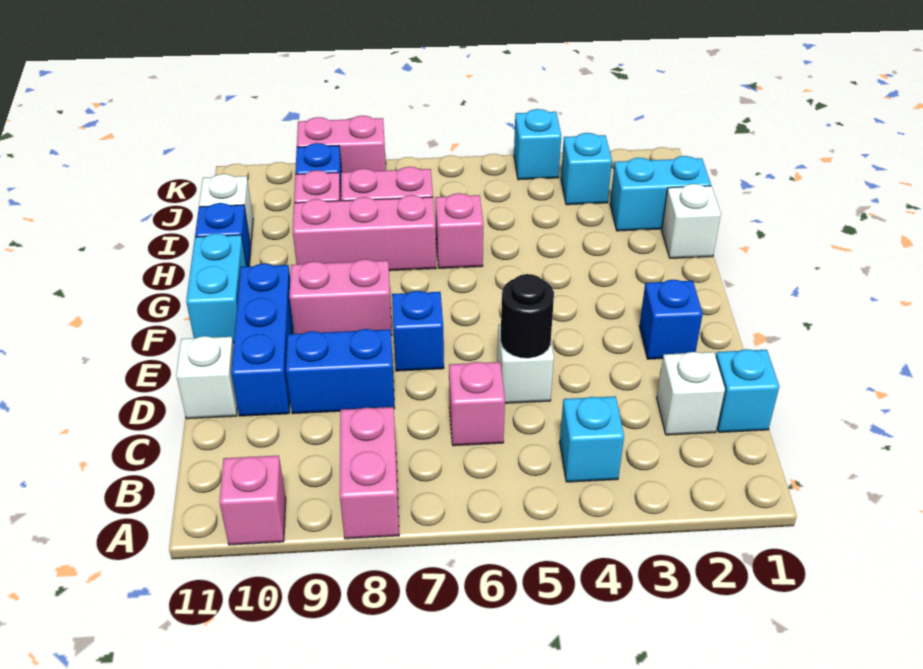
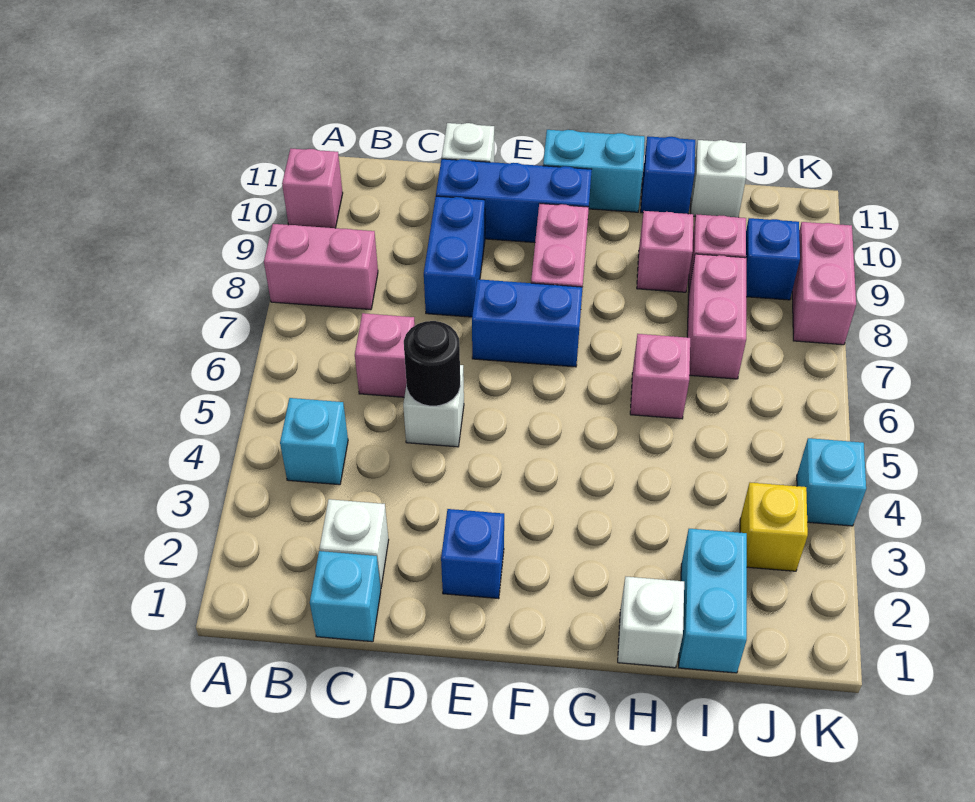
blue 1x1 brick [392,291,444,371] -> blue 1x2 brick [472,279,583,367]
pink 1x3 brick [293,195,436,271] -> pink 1x1 brick [637,211,693,292]
cyan 1x1 brick [561,133,612,205] -> yellow 1x1 brick [740,483,808,571]

